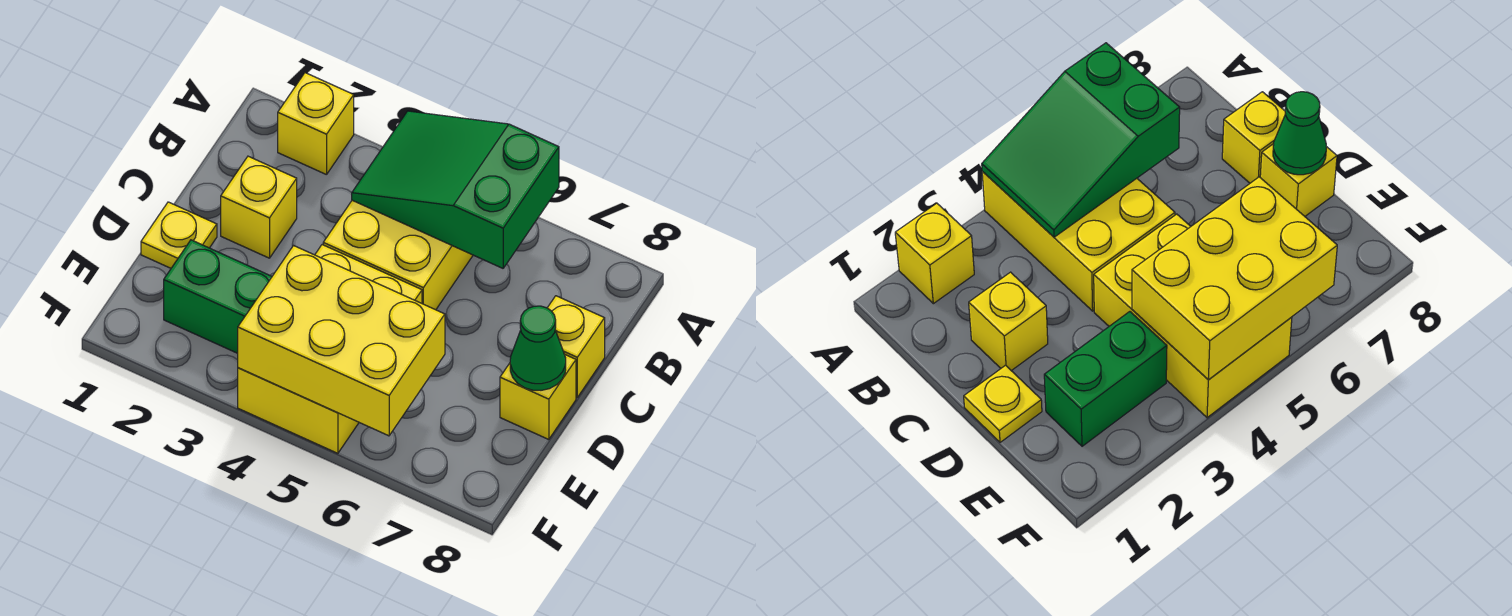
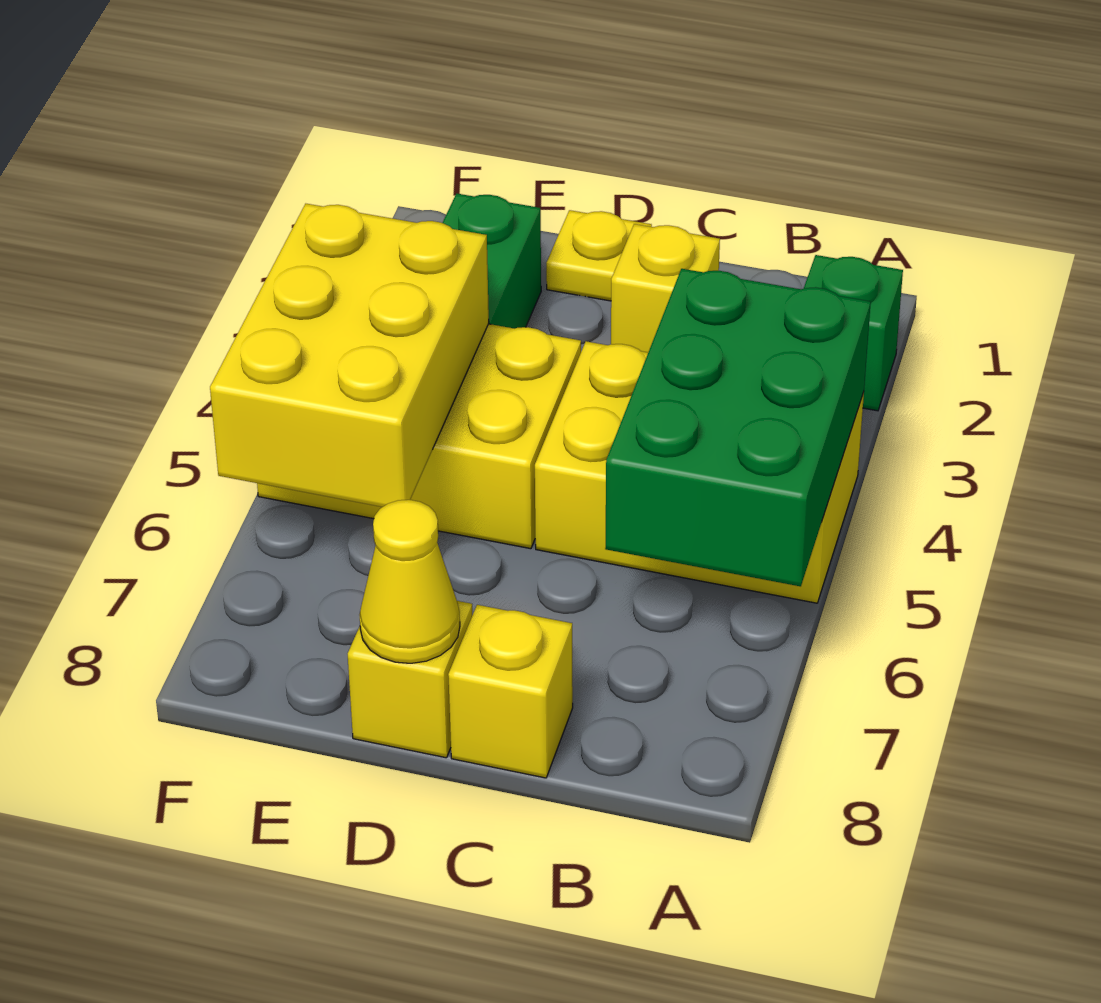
yellow 1x1 brick [278,73,354,175] -> green 1x1 brick [804,255,903,411]
green 2x3 slope [352,111,559,268] -> green 2x3 brick [605,269,871,586]
green 1x1 cone [510,306,566,390] -> yellow 1x1 cone [359,500,460,663]

